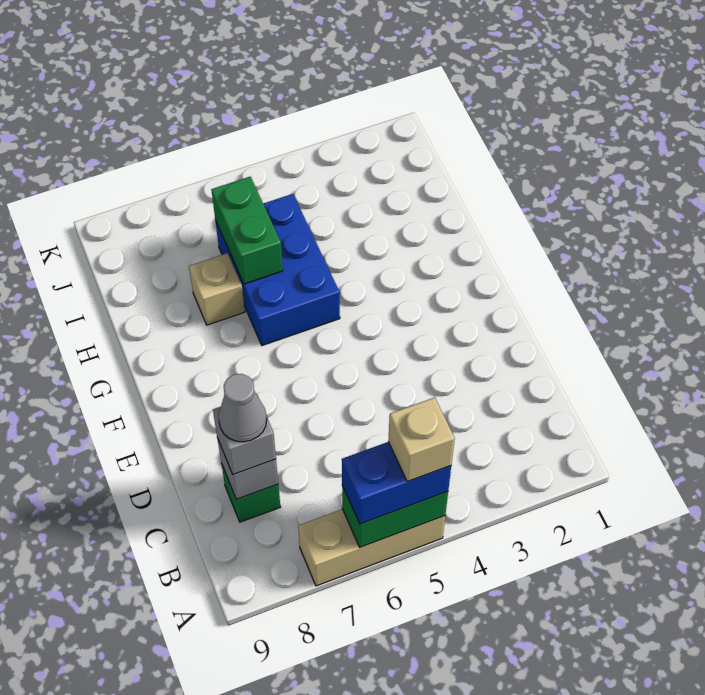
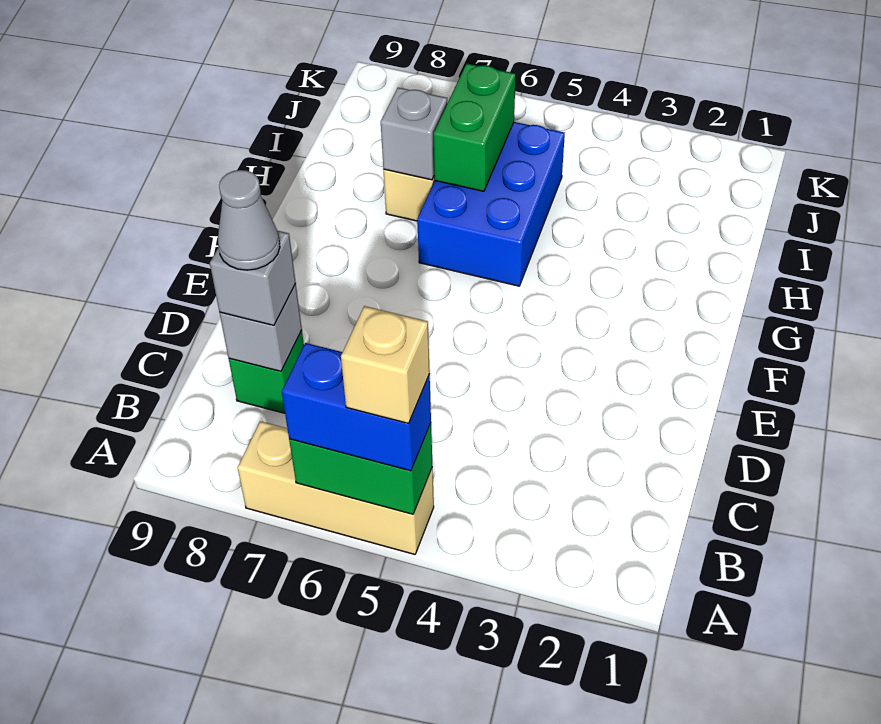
none -> grey 1x1 brick [381,88,447,180]

